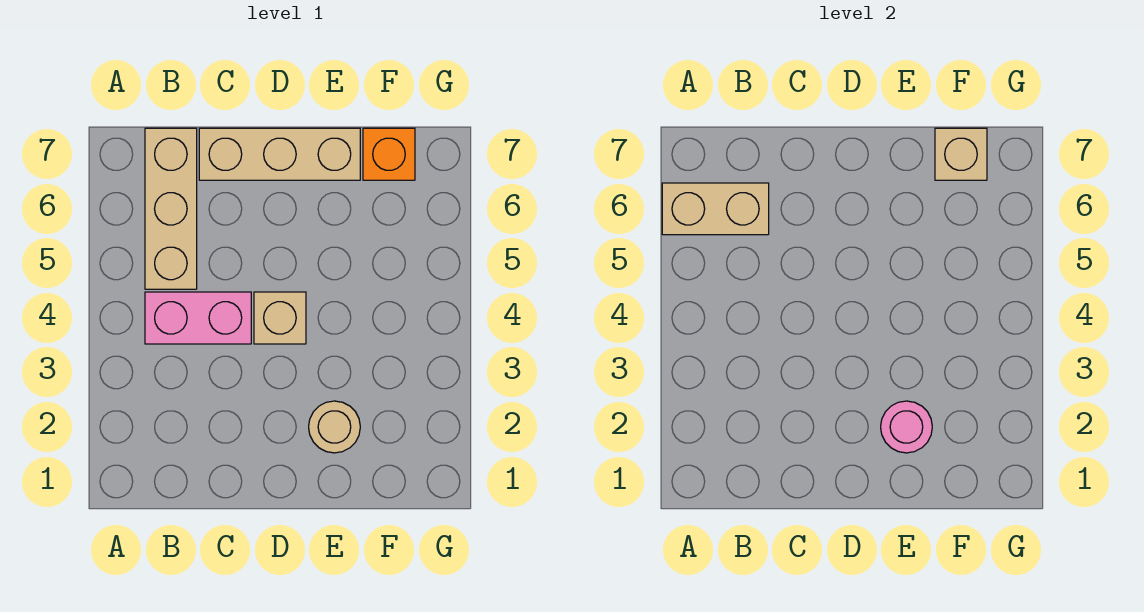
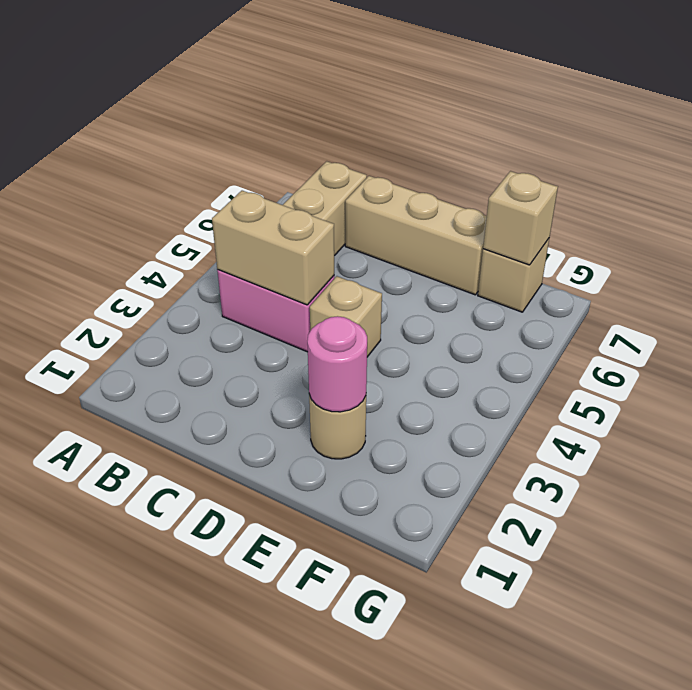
tan 1x2 brick [662,183,769,235] -> tan 1x2 brick moved to [212,191,334,305]
orange 1x1 brick [363,128,415,180] -> tan 1x1 brick [478,239,549,312]

